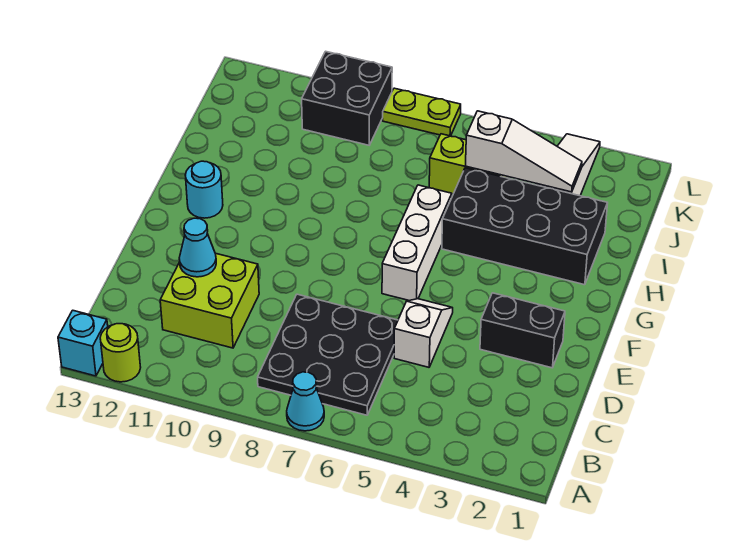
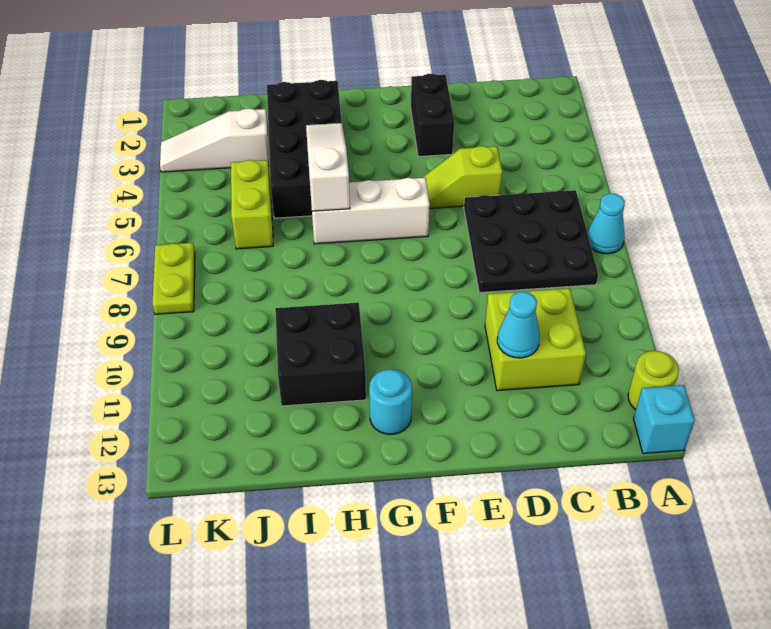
white 1x2 slope [394,299,453,367] -> lime 1x2 slope [423,146,503,209]
white 1x3 slope [465,111,582,192] -> white 1x3 slope moved to [306,123,350,211]
black 2x2 brick [302,51,392,145] -> black 2x2 brick moved to [275,303,366,406]

